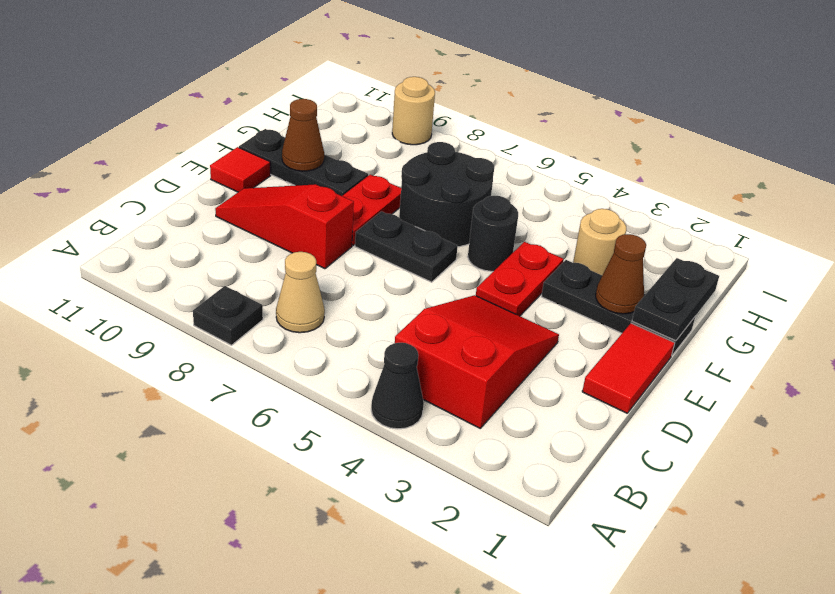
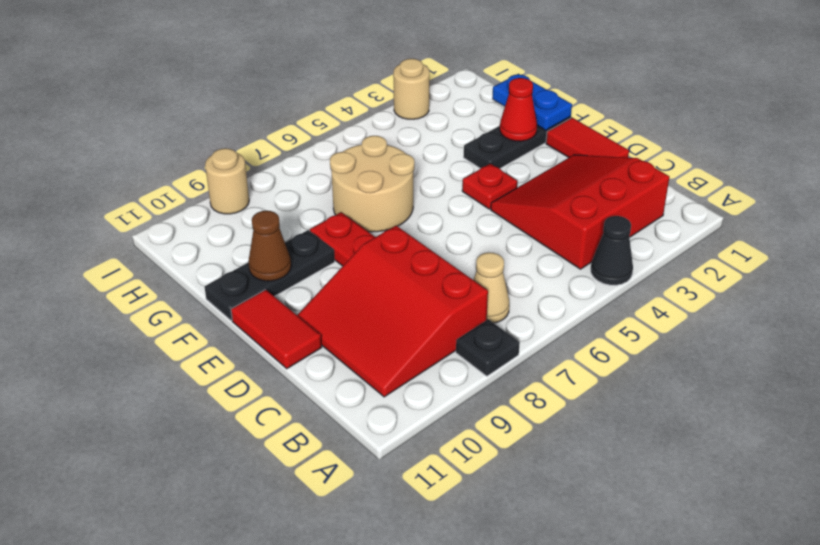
red 2x3 slope [395,295,559,428] -> red 3x3 slope [491,155,669,269]
red 1x3 slope [215,184,354,269] -> red 3x3 slope [297,226,488,397]
red 1x2 plate [476,242,564,316] -> red 1x1 plate [462,164,517,209]
black 1x2 plate [355,211,458,282] -> none
red 1x1 tile [210,147,271,192] -> red 1x2 tile [231,290,322,369]
black 1x2 plate [632,258,719,341] -> blue 1x2 plate [492,74,572,130]
brown 1x1 cone [596,234,646,314] -> red 1x1 cone [500,78,537,141]
black 1x1 round brick [468,196,518,271] -> none
black 2x2 round brick [399,142,494,247] -> tan 2x2 round brick [330,136,414,232]
tan 1x1 round brick [573,209,626,275] -> tan 1x1 round brick moved to [393,59,429,119]

